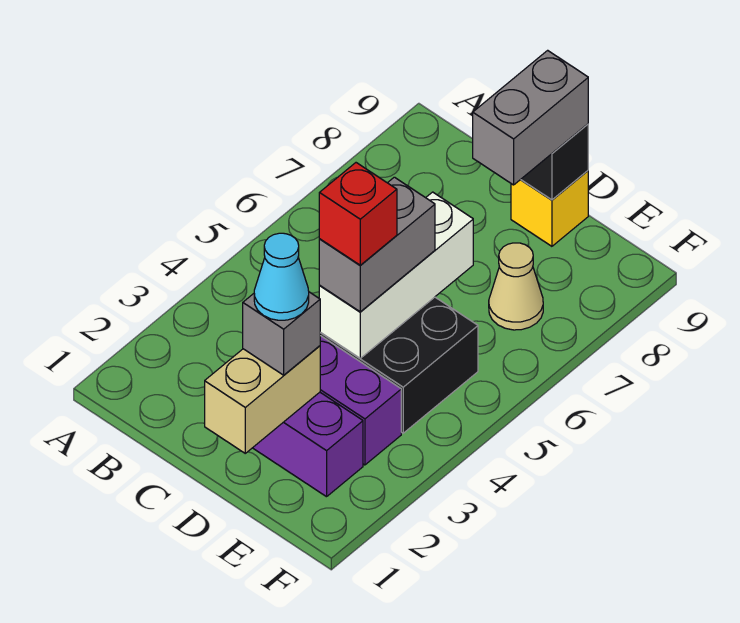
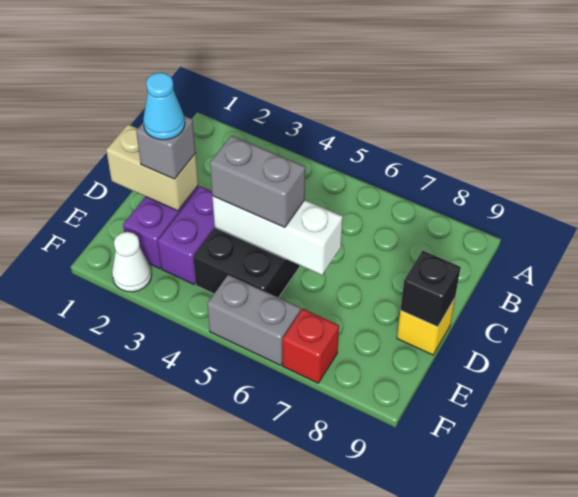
red 1x1 brick [319,163,397,265] -> red 1x1 brick moved to [282,309,339,383]
grey 1x2 brick [473,50,588,185] -> grey 1x2 brick moved to [207,275,301,365]
tan 1x1 cone [489,243,543,330] -> none
none -> white 1x1 cone [112,232,152,292]

